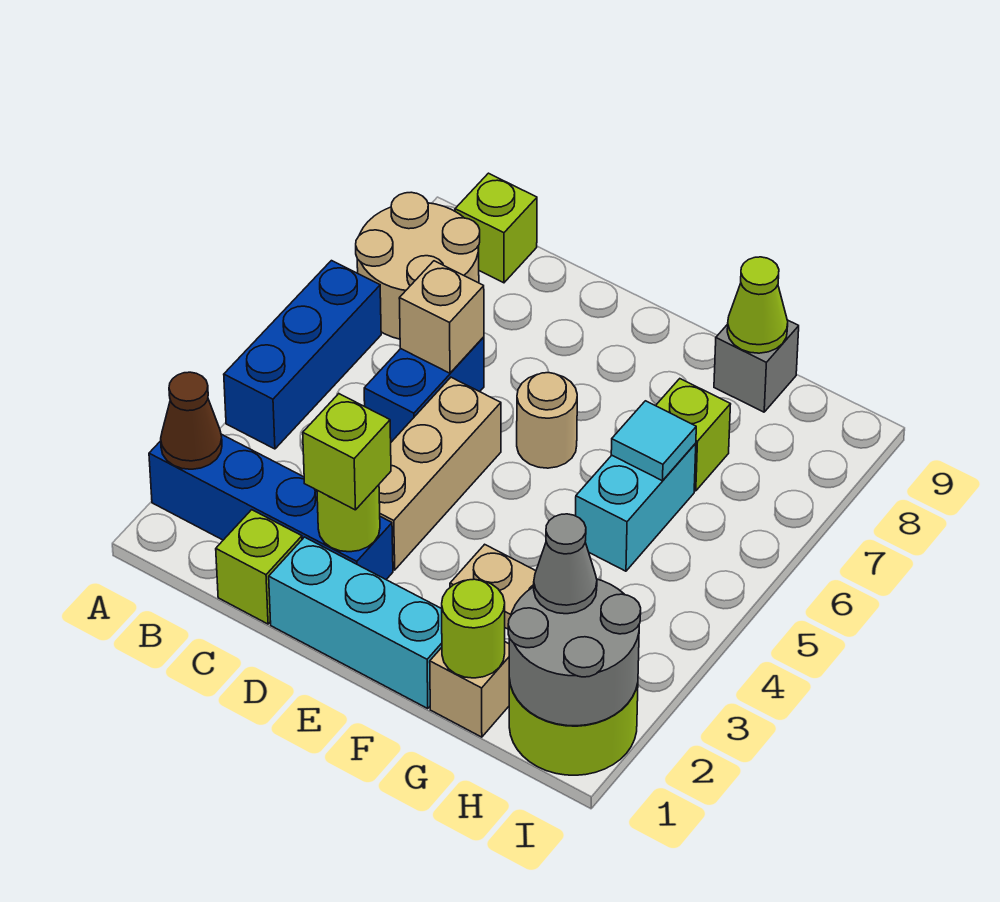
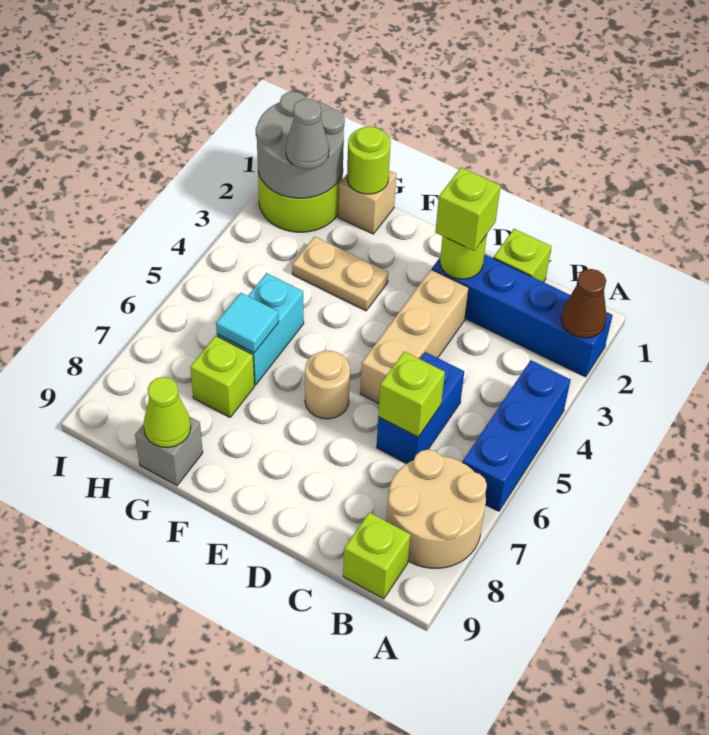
tan 1x1 brick [399,261,484,373] -> lime 1x1 brick [378,351,445,437]
cyan 1x3 brick [269,537,442,709] -> none

